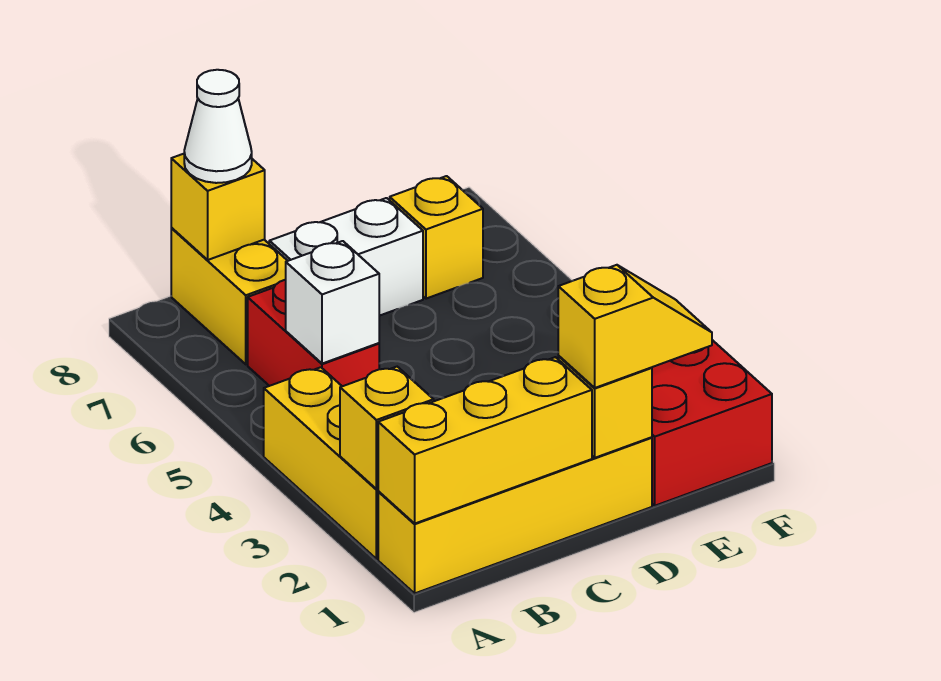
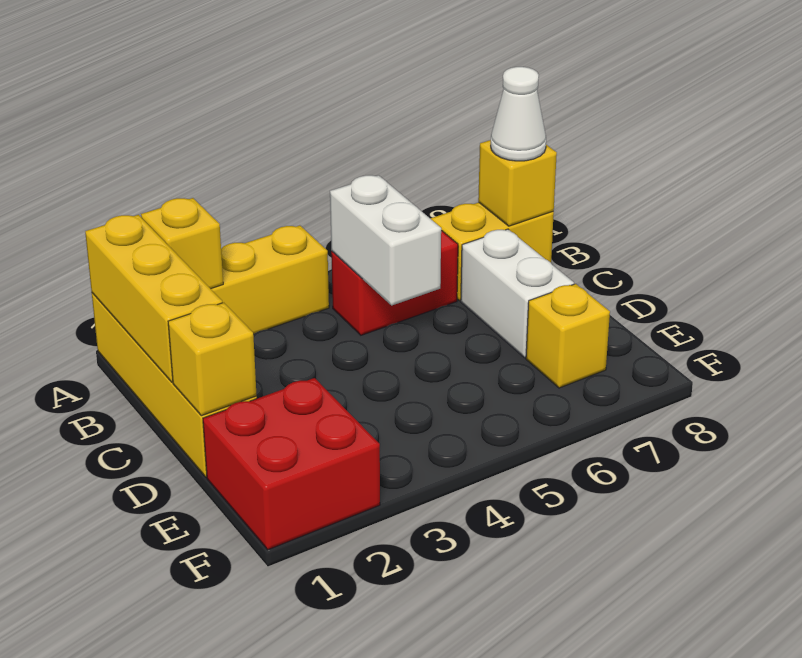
white 1x1 brick [286,241,379,364] -> white 1x2 brick [330,175,441,306]
yellow 1x2 slope [558,265,712,388] -> none

